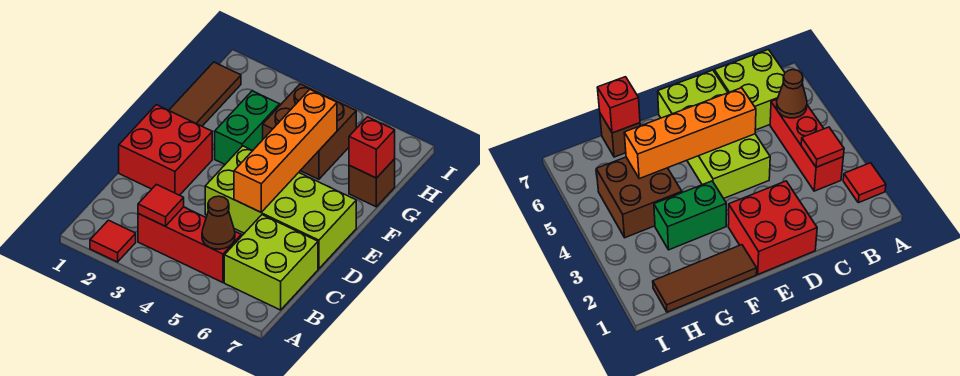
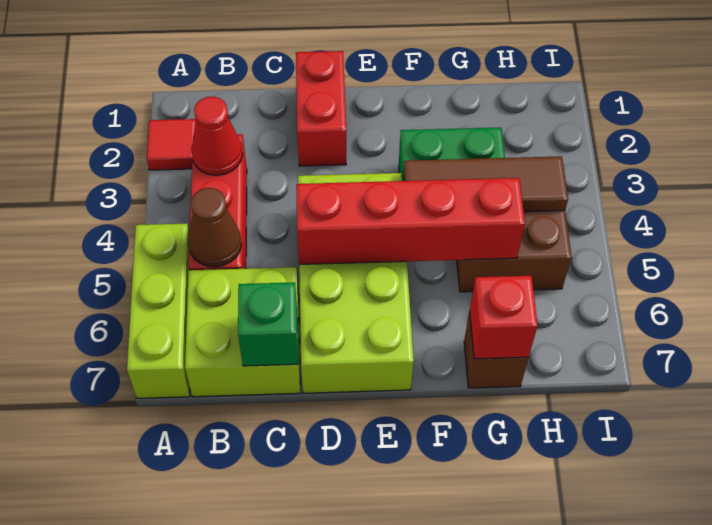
none -> lime 1x3 brick [127,224,190,398]
red 1x1 tile [138,184,184,226] -> red 1x1 cone [191,97,242,175]
none -> green 1x1 brick [238,282,298,366]
red 2x2 brick [119,105,212,195] -> red 1x2 brick [296,51,346,166]
orange 1x4 brick [234,90,337,212] -> red 1x4 brick [296,178,525,264]
brown 1x3 tile [169,62,241,126] -> brown 1x3 tile moved to [404,156,568,212]

